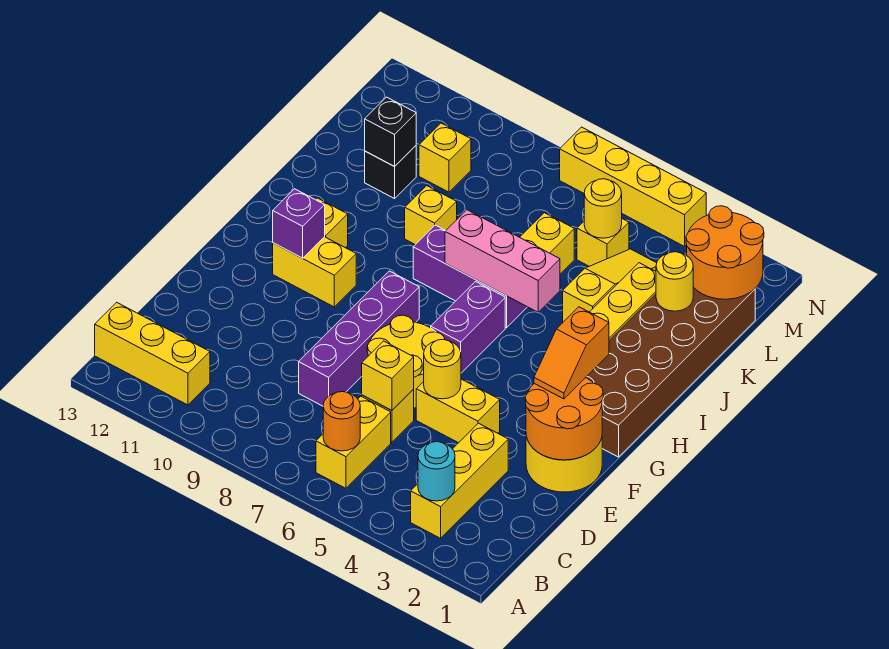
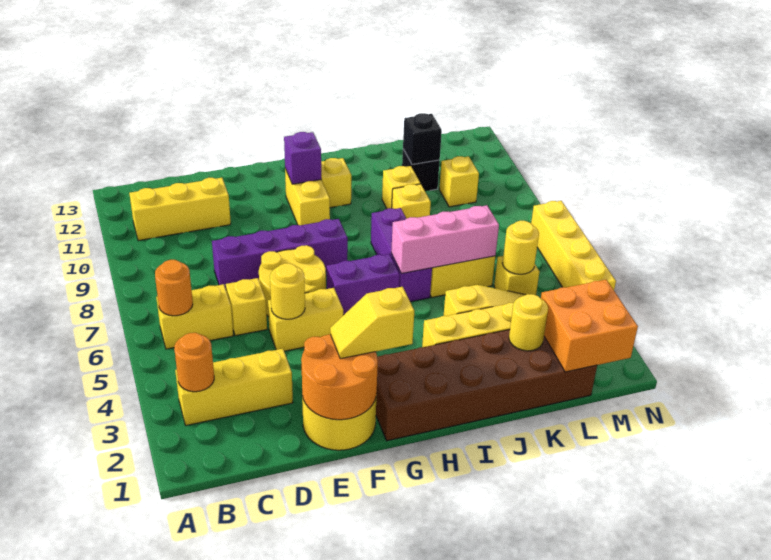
cyan 1x1 round brick [418,442,455,501] -> orange 1x1 round brick [174,333,214,392]
yellow 1x3 brick [95,302,210,405] -> yellow 1x3 brick turned to [129,177,231,241]
yellow 1x1 brick [362,341,414,411] -> yellow 1x1 brick moved to [382,166,420,209]
yellow 1x2 brick [416,379,500,443] -> yellow 1x2 brick turned to [268,288,343,351]
orange 1x2 slope [534,307,609,399] -> yellow 1x2 slope [330,287,414,359]
pink 1x3 brick [445,210,560,312] -> pink 1x3 brick turned to [391,205,499,274]
orange 2x2 round brick [686,206,764,299] -> orange 2x2 brick [541,280,638,372]

